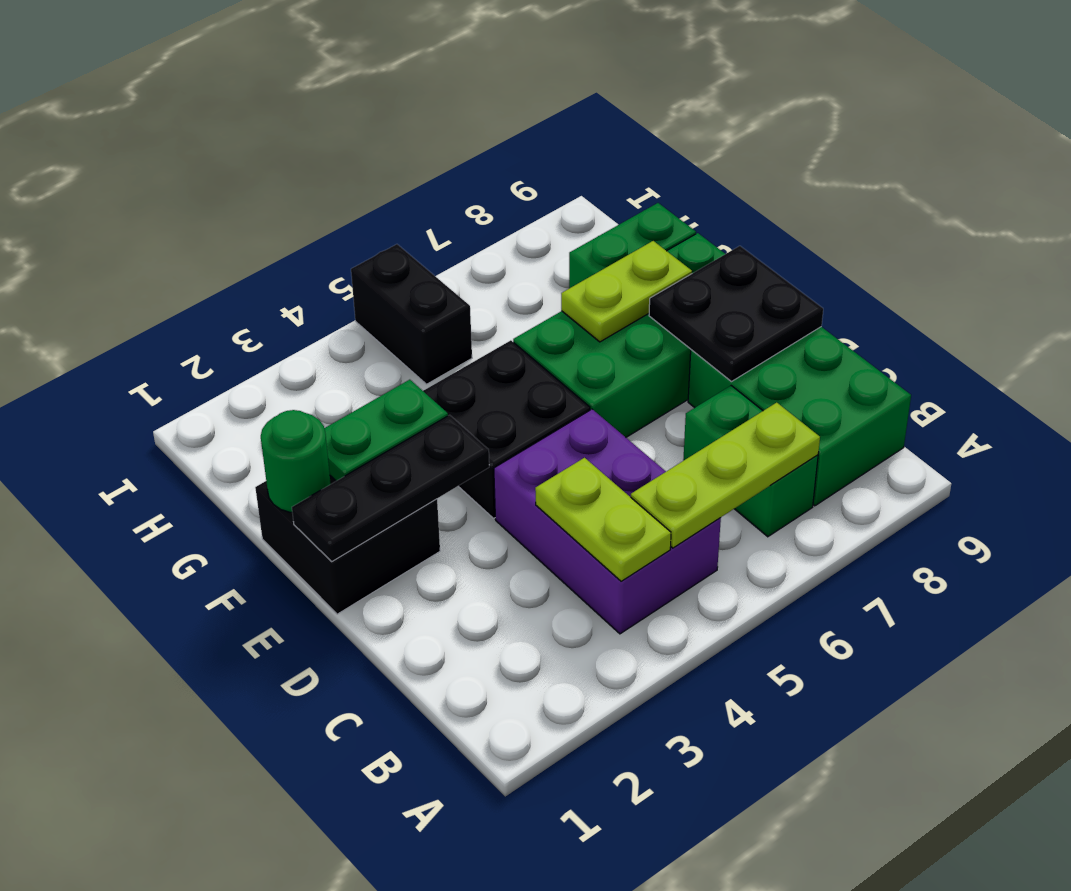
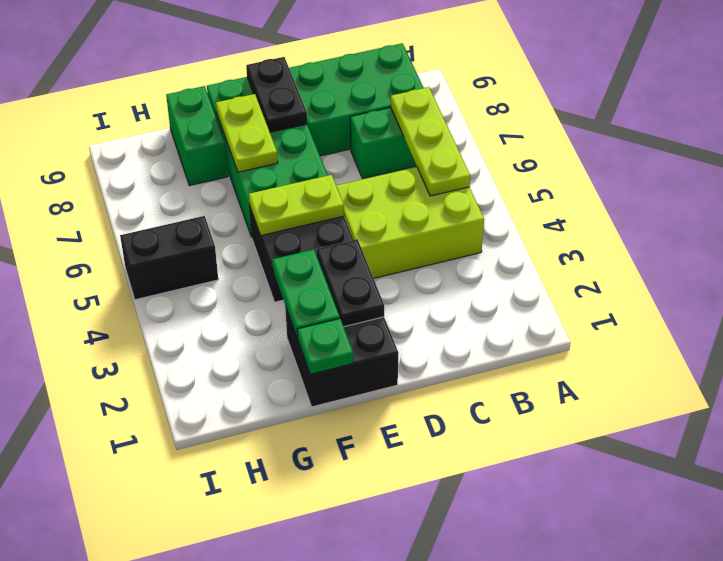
purple 2x3 brick [494,409,721,634] -> lime 2x3 brick [336,167,484,278]
lime 1x2 plate [535,458,671,581] -> lime 1x2 plate moved to [249,175,344,235]
black 2x2 plate [649,246,823,382] -> black 1x2 plate [246,57,307,132]
black 1x3 plate [292,415,489,562] -> black 1x2 plate [316,239,384,327]
green 1x1 round brick [261,410,331,512] -> green 1x1 plate [297,319,354,374]

